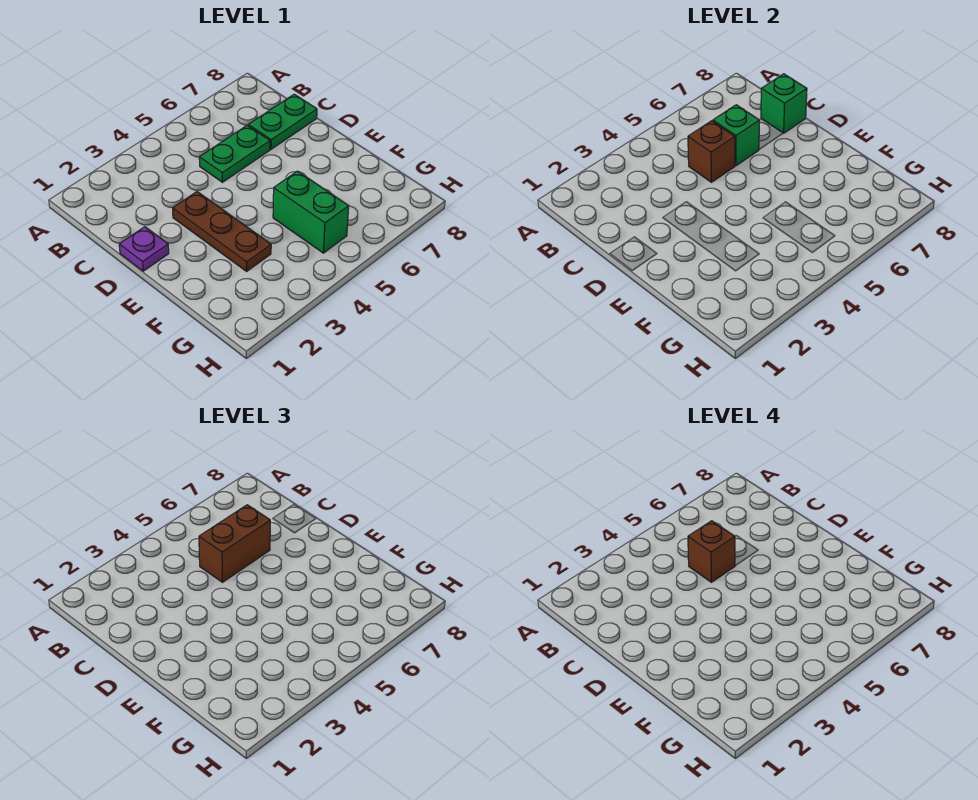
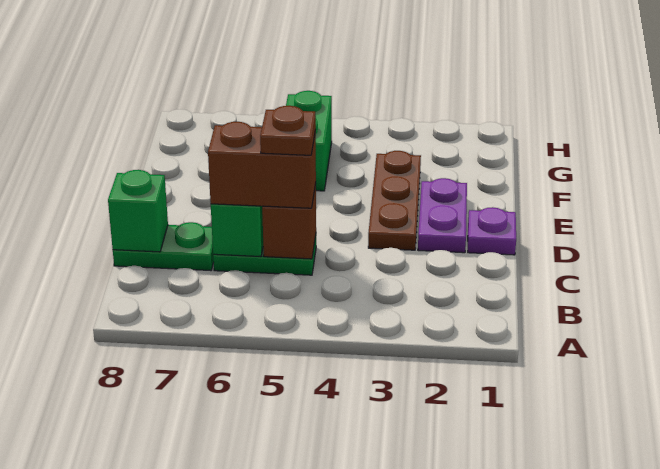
brown 1x1 brick [688,521,735,582] -> brown 1x1 plate [260,106,316,155]
none -> purple 1x2 plate [418,178,467,253]

